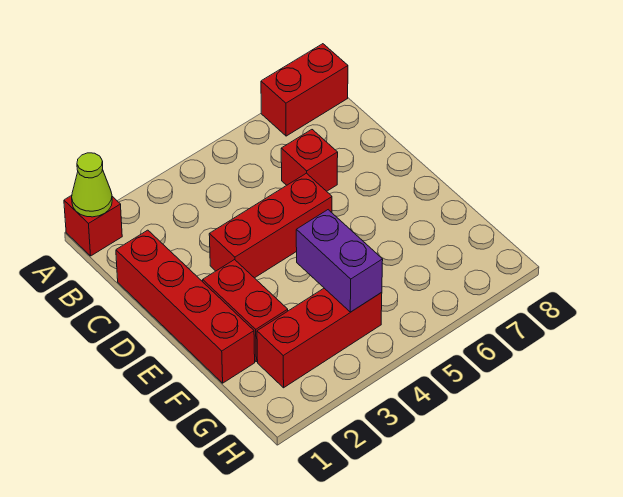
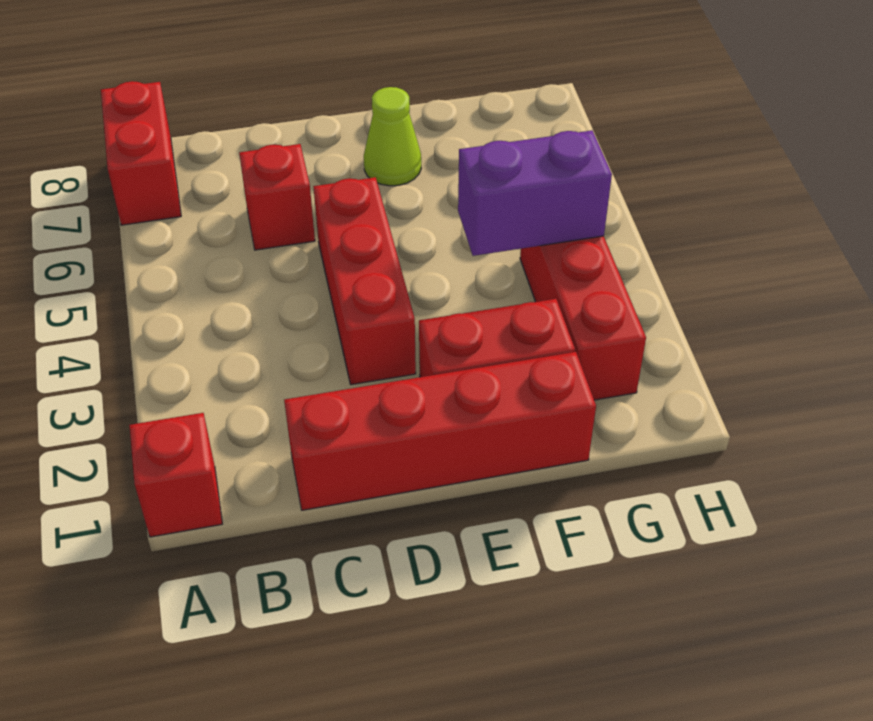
lime 1x1 cone [72,153,112,217] -> lime 1x1 cone moved to [364,87,421,186]

